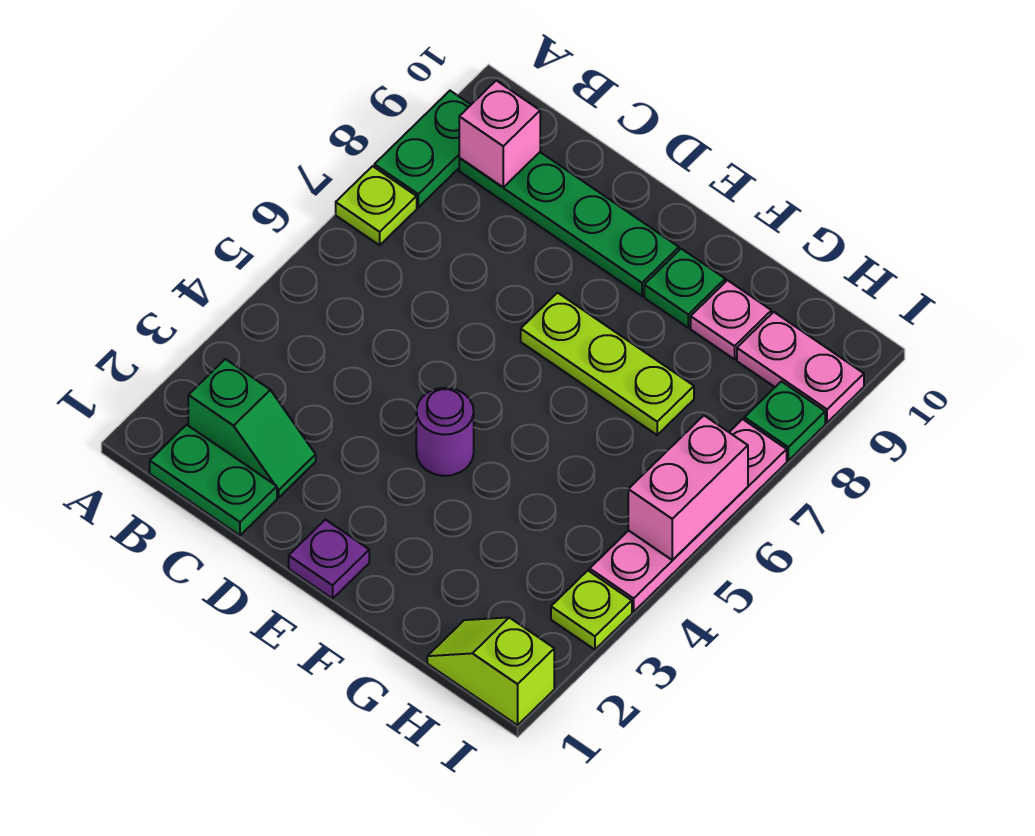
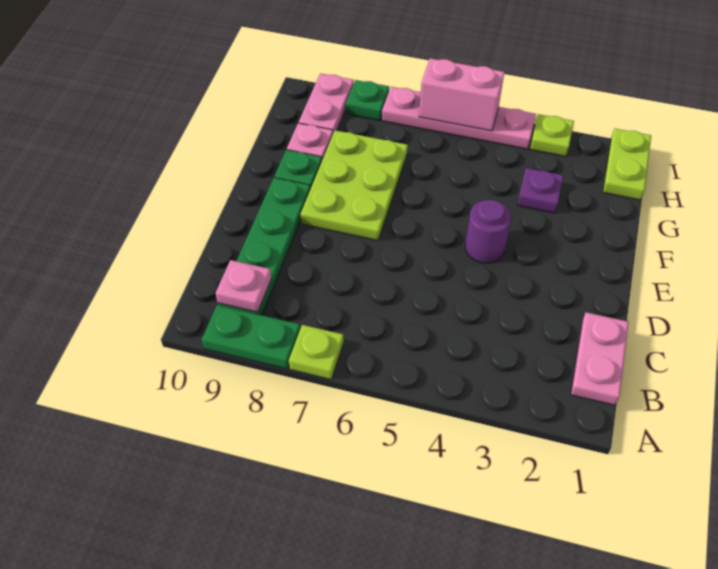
green 1x2 plate [150,425,277,535] -> pink 1x2 plate [571,312,629,405]
green 1x2 slope [188,359,316,498] -> none
pink 1x1 brick [459,81,540,187] -> pink 1x1 plate [216,260,271,312]
purple 1x1 plate [289,520,369,599] -> purple 1x1 plate moved to [517,168,563,213]
lime 1x3 plate [521,293,694,435] -> lime 2x3 plate [301,130,408,241]
lime 1x2 slope [427,617,554,725] -> lime 1x2 plate [603,129,651,200]

